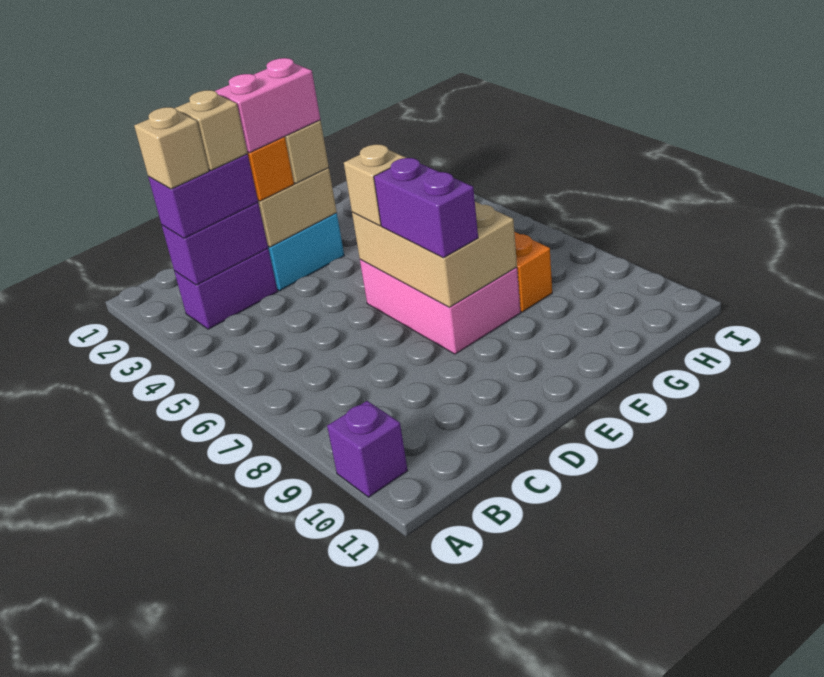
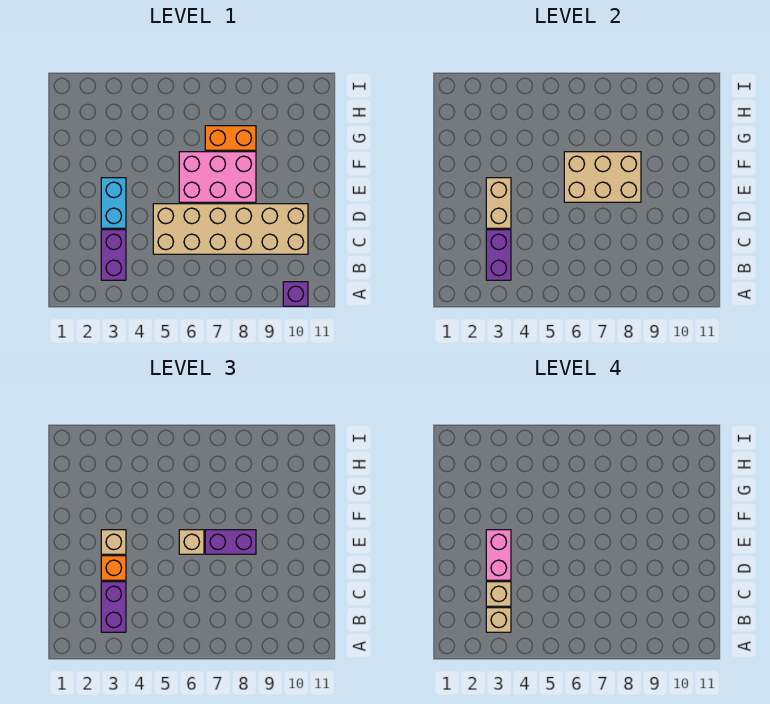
none -> tan 2x6 brick [153,204,308,254]

